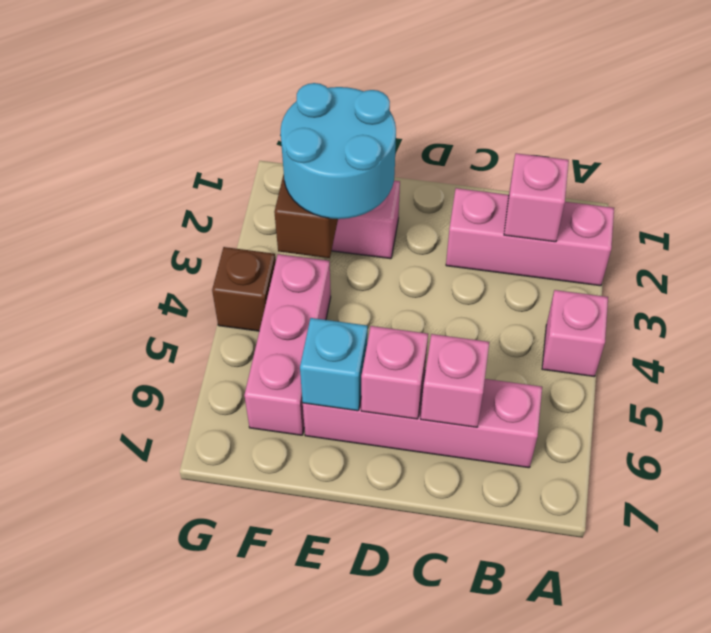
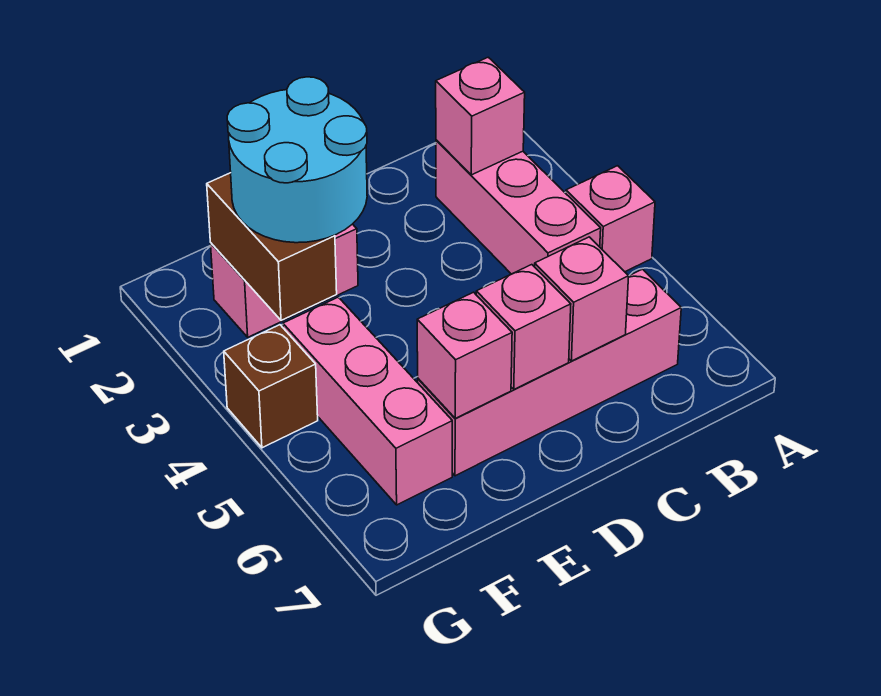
pink 1x3 brick [446,188,614,286] -> pink 1x3 brick turned to [436,140,601,274]
cyan 1x1 brick [300,318,368,411] -> pink 1x1 brick [417,292,512,418]

